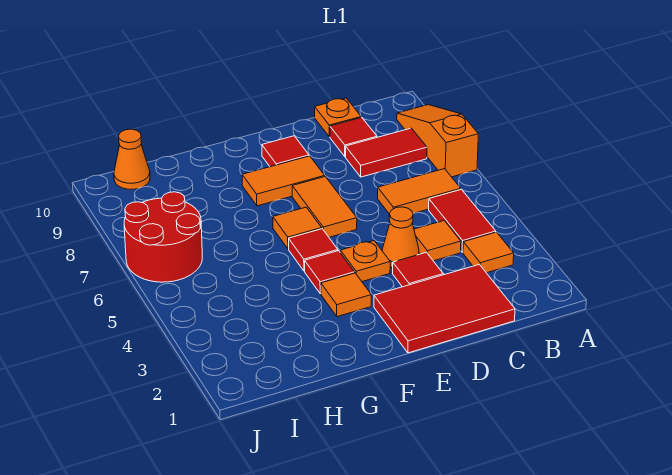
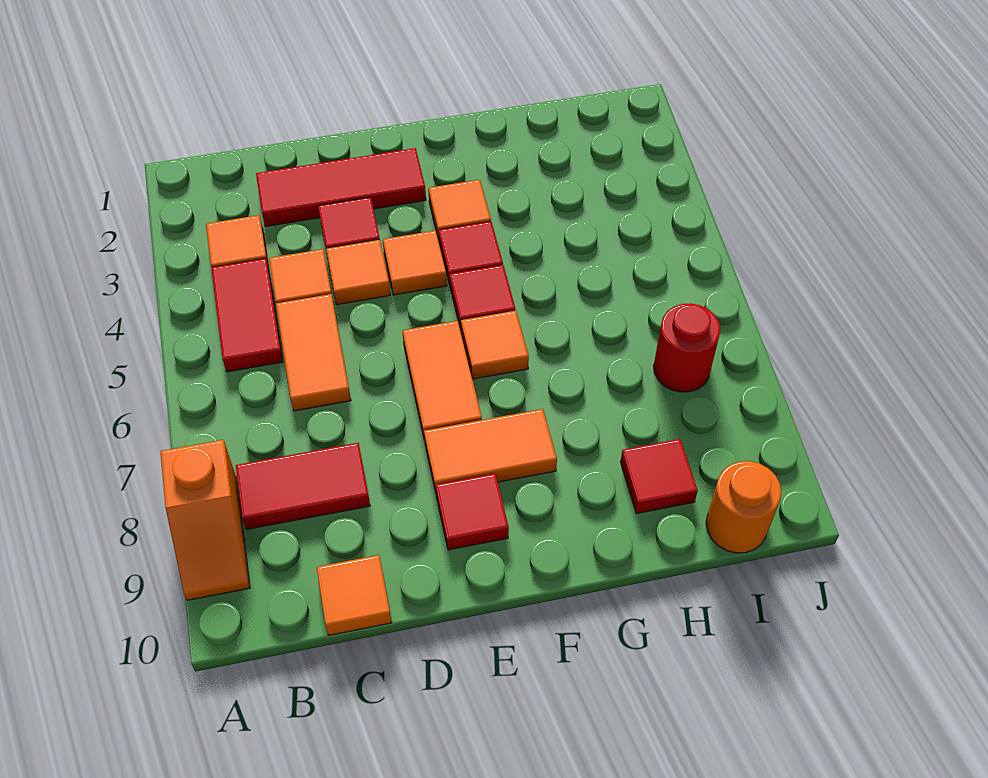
orange 1x3 slope [397,105,478,177] -> orange 1x2 slope [160,440,250,600]
orange 1x2 tile [378,169,461,214] -> orange 1x2 tile turned to [276,294,351,411]
red 2x3 tile [374,264,515,353] -> red 1x3 tile [256,148,426,227]
red 1x1 tile [330,118,377,157] -> red 1x1 tile moved to [620,439,698,514]
orange 1x1 plate [315,98,361,137] -> orange 1x1 tile [317,555,392,635]
orange 1x1 cone [382,207,419,268] -> orange 1x1 tile [326,240,390,305]
orange 1x1 plate [340,241,390,281] -> orange 1x1 tile [383,230,447,295]
red 2x2 round brick [124,192,202,282] -> red 1x1 round brick [654,303,721,392]
orange 1x1 cone [114,129,150,189] -> orange 1x1 round brick [706,461,781,553]

